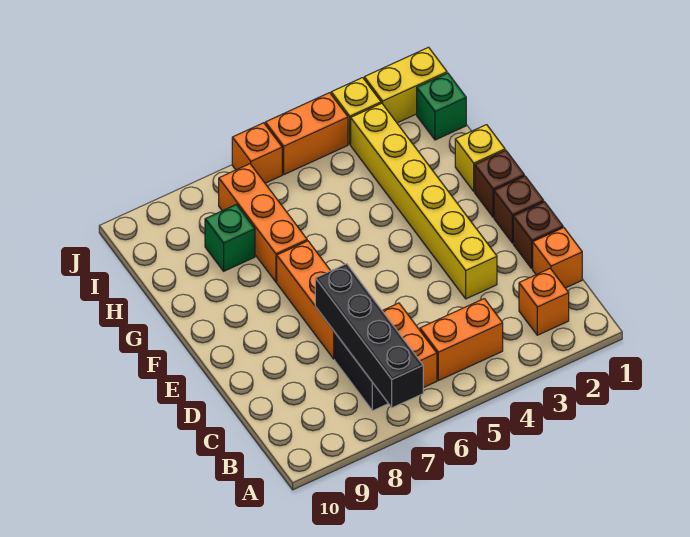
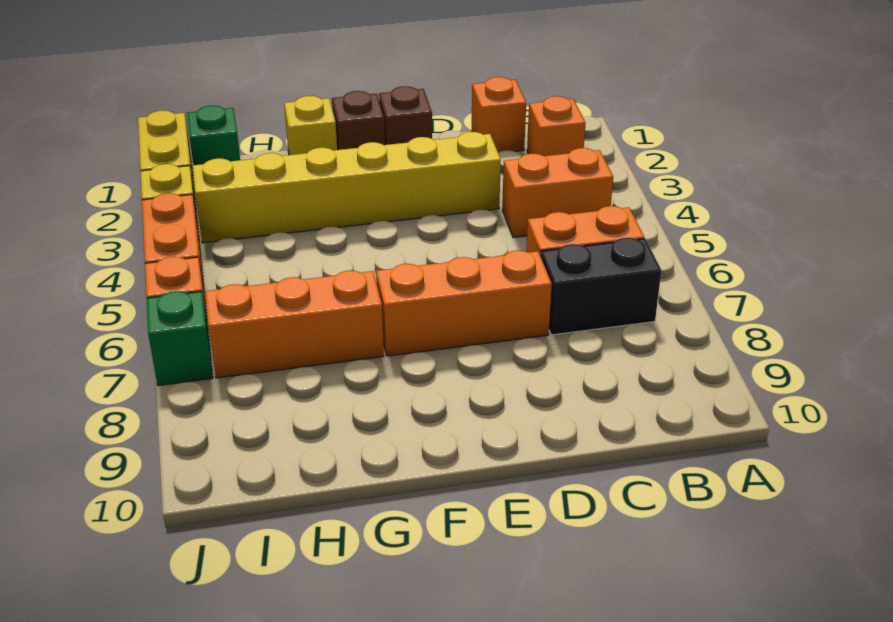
black 1x4 brick [315,264,423,408] -> none
orange 1x2 brick [420,299,503,381] -> orange 1x2 brick turned to [502,148,613,238]
brown 1x1 brick [513,202,563,269] -> none
green 1x1 brick [205,205,255,271] -> green 1x1 brick moved to [146,291,213,386]

